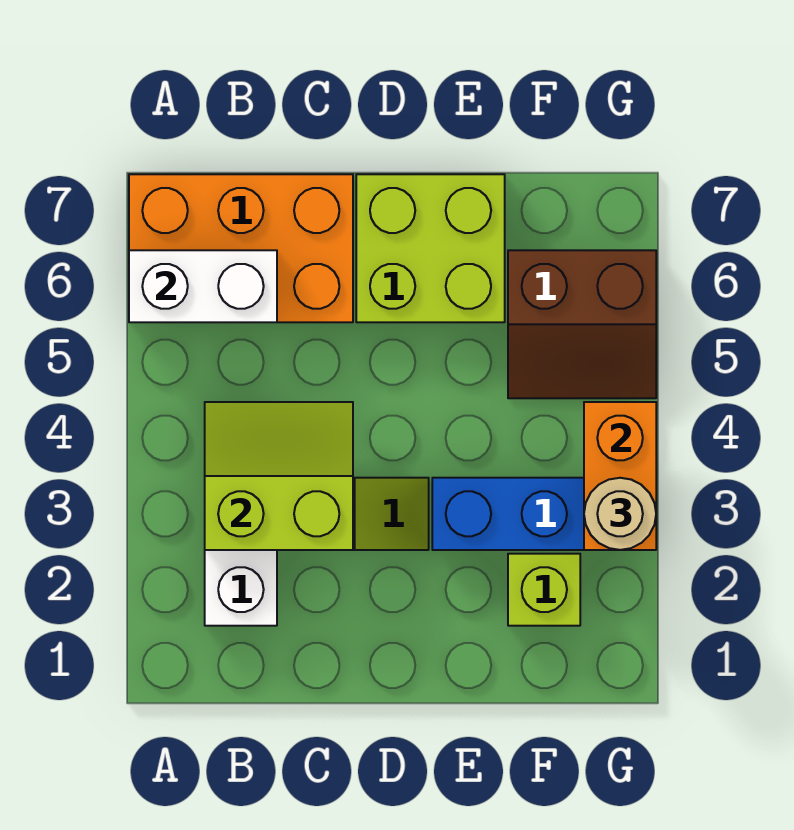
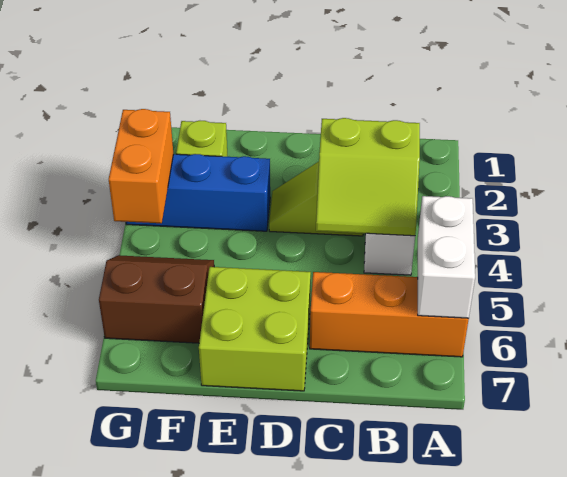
orange 2x3 brick [129,174,353,322] -> orange 1x3 brick [310,272,469,357]
white 1x2 brick [129,250,277,322] -> white 1x2 brick turned to [418,196,475,318]
tan 1x1 round brick [584,478,656,550] -> none

